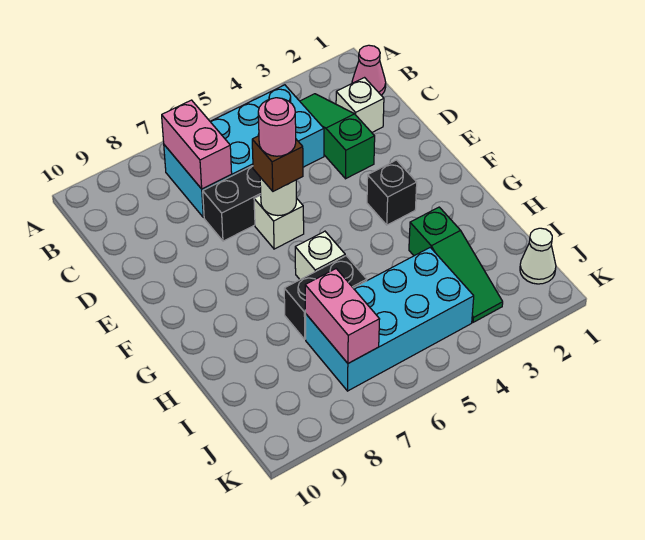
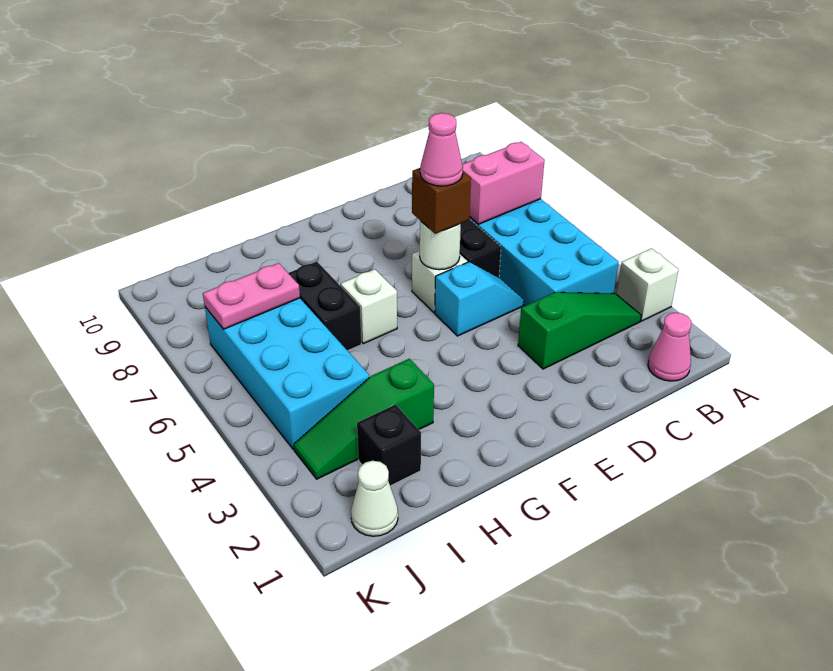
white 1x1 brick [336,78,384,132] -> white 1x1 brick moved to [617,248,679,321]
none -> cyan 1x2 slope [435,262,524,336]
pink 1x1 round brick [258,98,296,156] -> pink 1x1 cone [420,113,463,186]
black 1x1 brick [367,160,417,225] -> black 1x1 brick moved to [357,404,421,486]
pink 1x2 brick [305,269,380,363] -> pink 1x2 plate [203,263,300,329]

